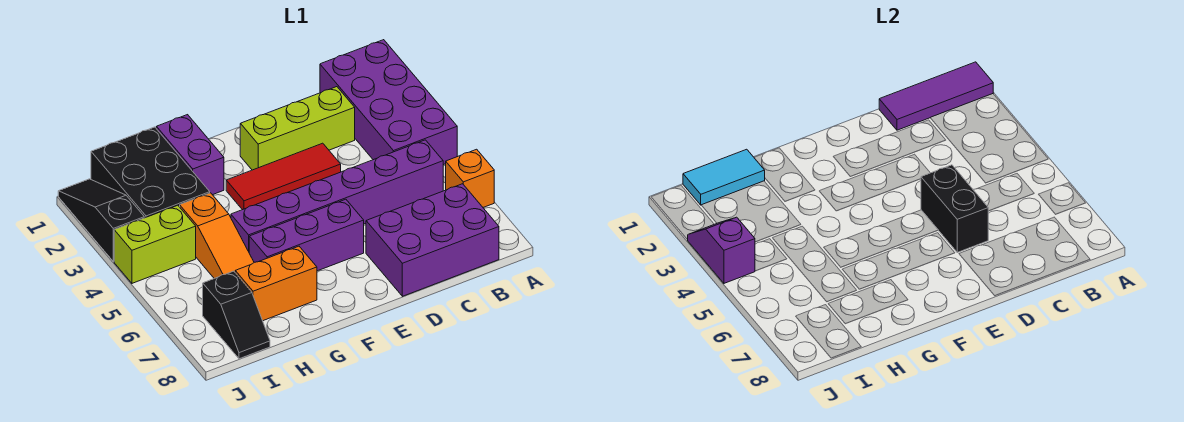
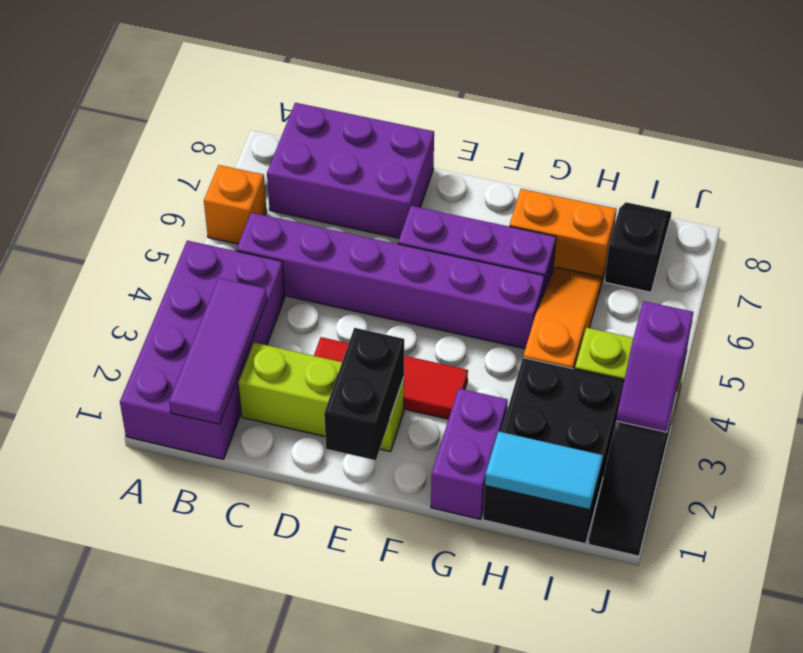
purple 1x3 tile [879,62,993,130] -> purple 1x3 tile turned to [169,278,267,424]
black 1x2 brick [921,165,988,252] -> black 1x2 brick moved to [324,328,404,460]

